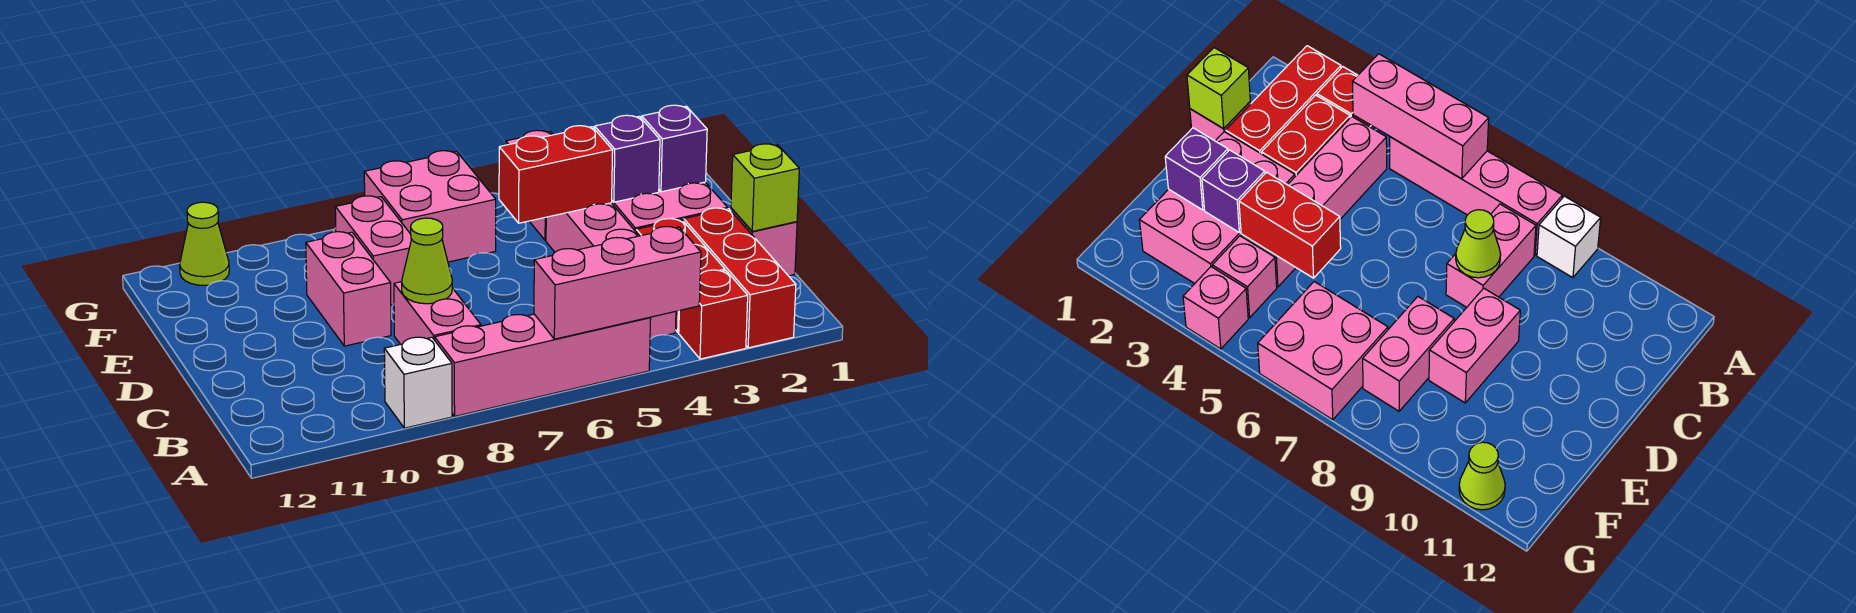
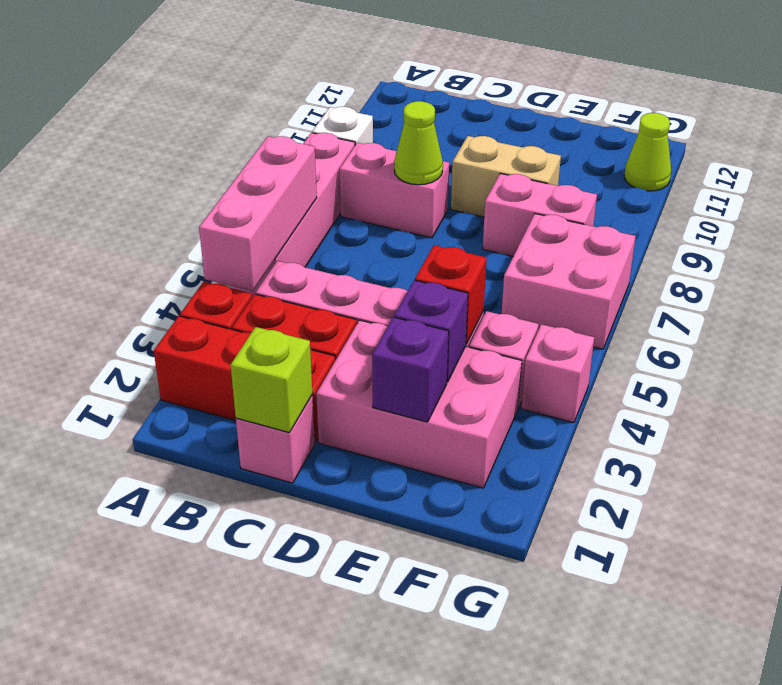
pink 1x2 brick [306,232,391,346] -> tan 1x2 brick [451,136,561,217]
red 1x2 brick [499,126,613,223] -> red 1x1 brick [415,245,487,344]

